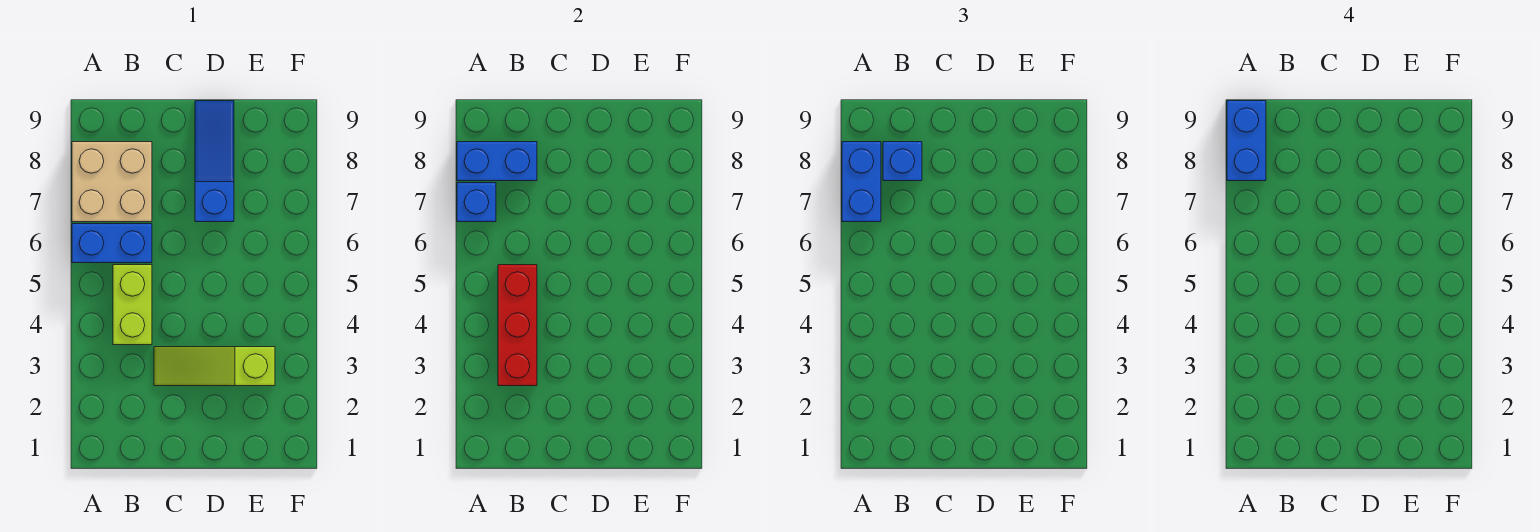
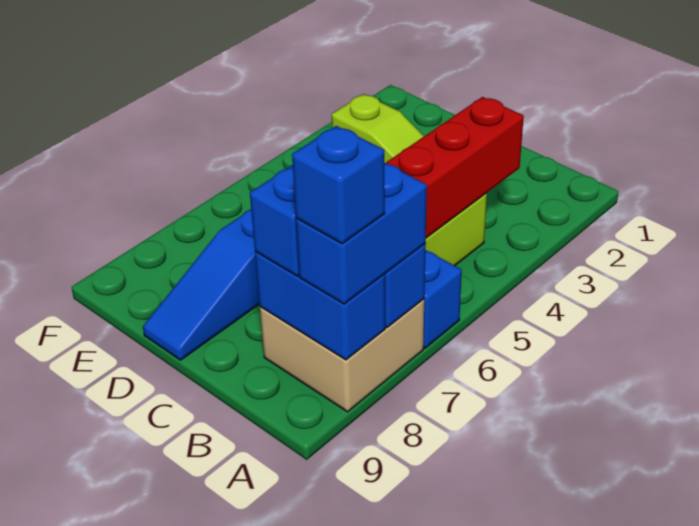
blue 1x2 brick [1227,101,1266,181] -> blue 1x1 brick [292,126,385,244]

